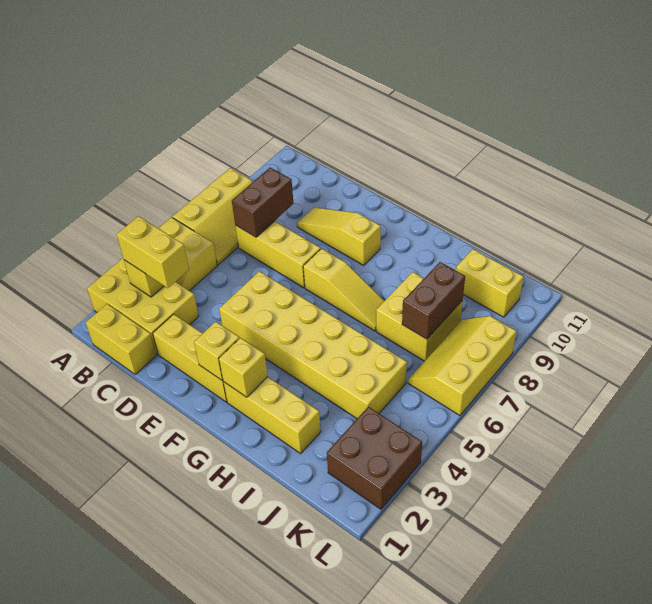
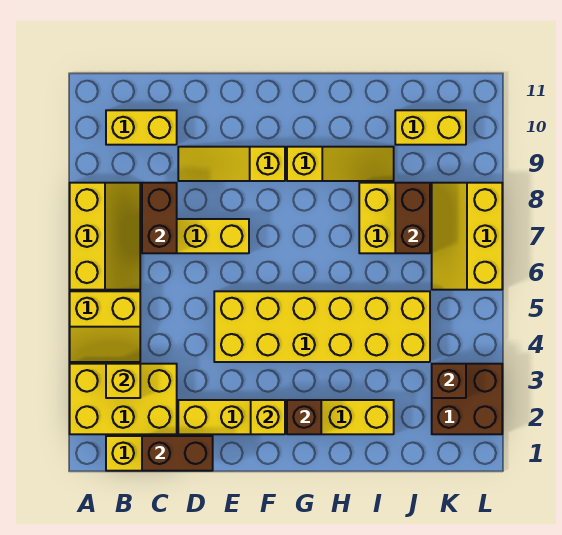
yellow 1x2 brick [117,216,189,288] -> yellow 1x2 brick moved to [106,110,177,145]
none -> brown 1x2 brick [142,436,213,471]
yellow 1x3 slope [303,249,384,331] -> yellow 1x3 slope moved to [287,147,394,181]
yellow 1x1 brick [219,338,268,397] -> brown 1x1 brick [287,400,321,434]
none -> brown 1x1 brick [432,364,466,398]

